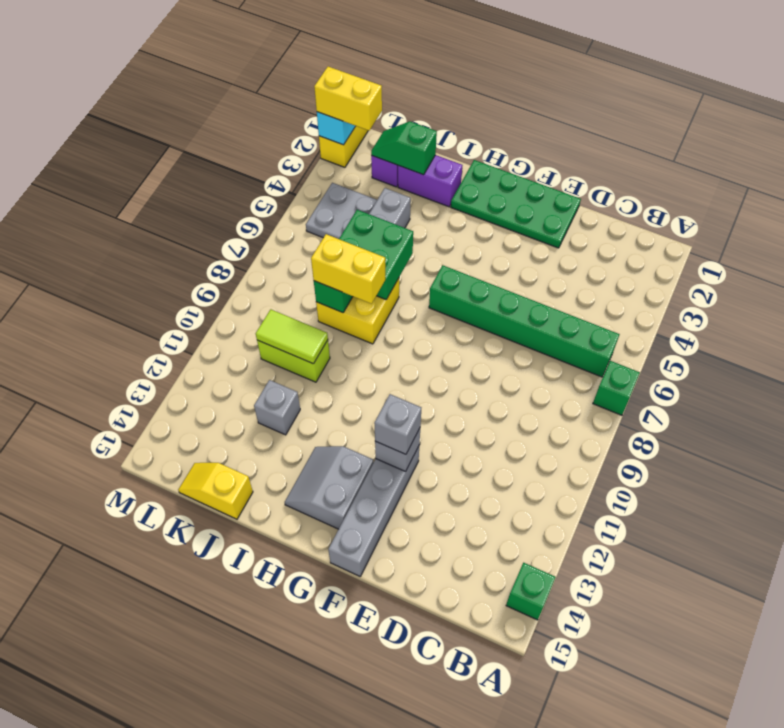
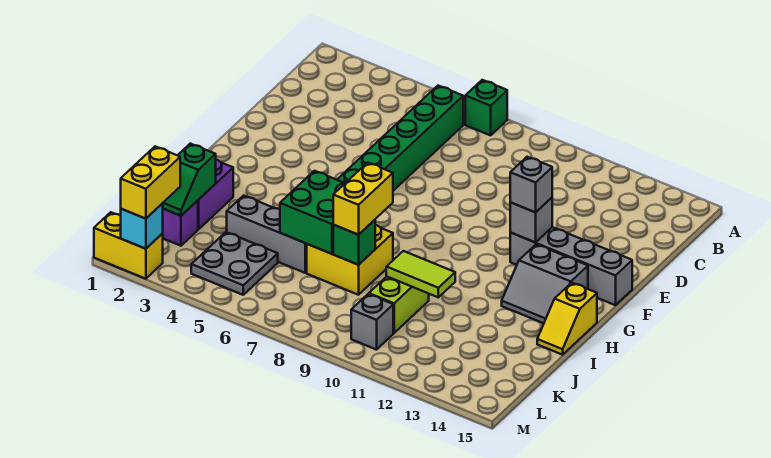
green 1x1 brick [506,563,556,620] -> none
green 2x4 plate [451,160,581,248] -> none
lime 1x2 tile [256,310,328,364] -> lime 1x2 tile turned to [386,251,455,297]
grey 1x1 brick [254,380,300,435] -> grey 1x1 brick moved to [351,294,393,350]
yellow 1x2 slope [178,463,253,519] -> yellow 1x2 slope moved to [537,283,597,355]

